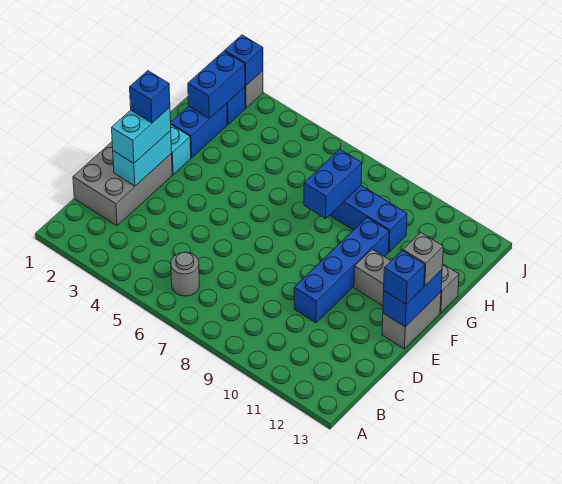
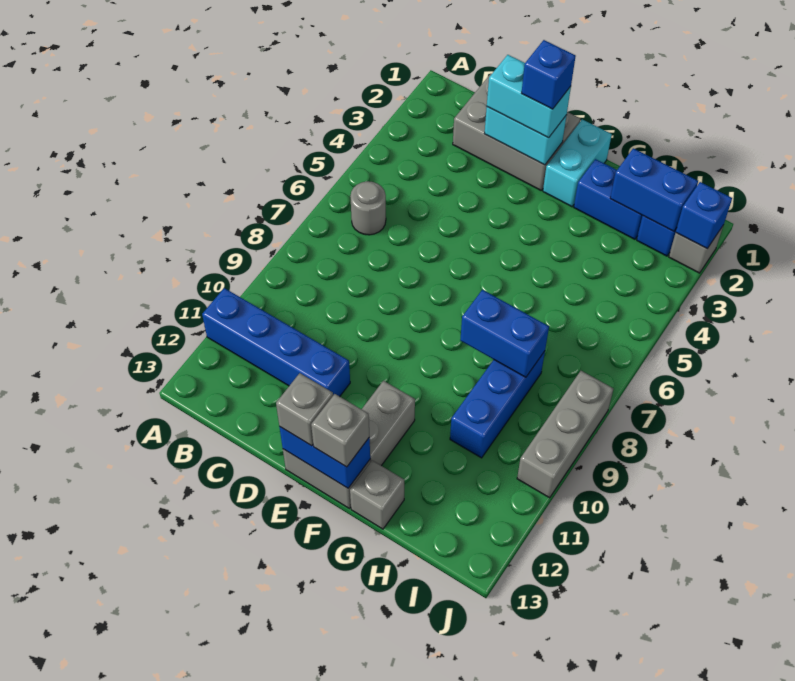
blue 1x4 brick [294,218,389,323] -> blue 1x4 brick moved to [202,288,350,396]
blue 1x1 brick [384,251,425,304] -> grey 1x1 brick [276,373,333,446]
none -> grey 1x3 brick [517,371,614,498]

